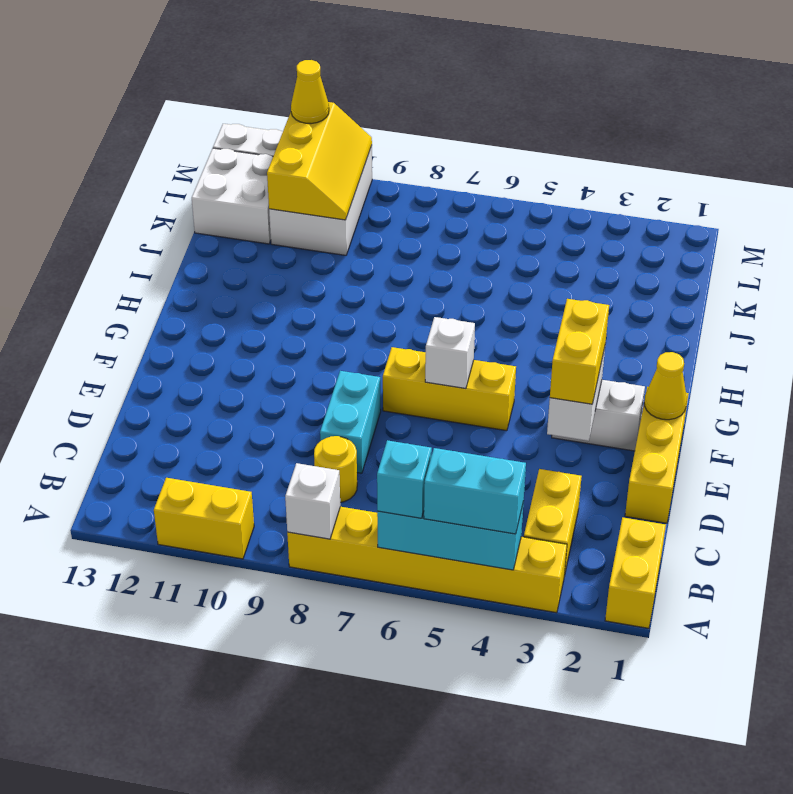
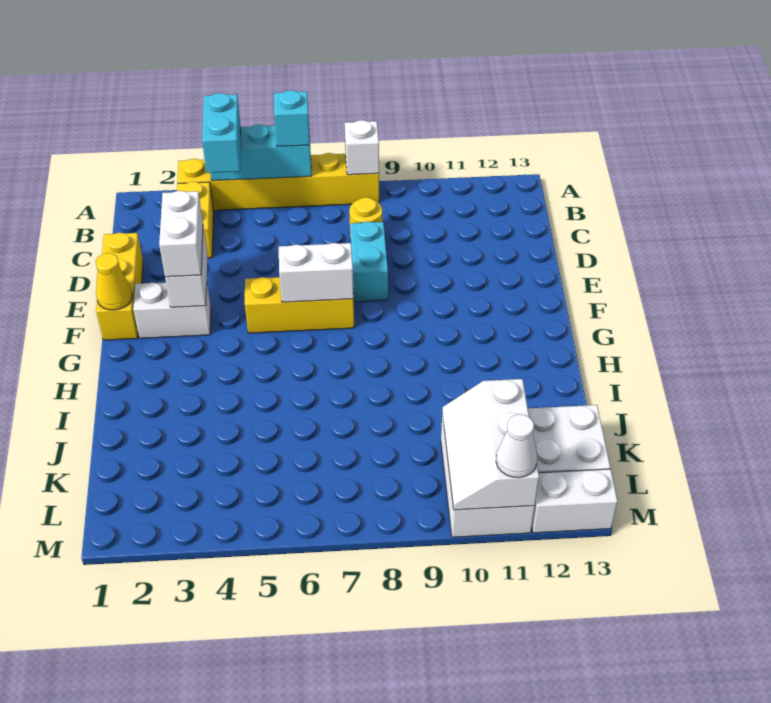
yellow 1x2 brick [605,518,666,628] -> none
cyan 1x2 brick [424,448,526,534] -> cyan 1x2 brick turned to [202,93,241,173]
yellow 1x2 brick [154,478,254,559] -> none
yellow 1x2 brick [550,299,609,404] -> white 1x2 brick [159,191,203,277]
white 1x1 brick [425,317,475,388] -> white 1x2 brick [279,243,354,302]
yellow 2x3 slope [267,102,372,220] -> white 2x3 slope [442,379,539,510]
yellow 1x1 cone [291,60,329,124] -> white 1x1 cone [496,414,537,478]

